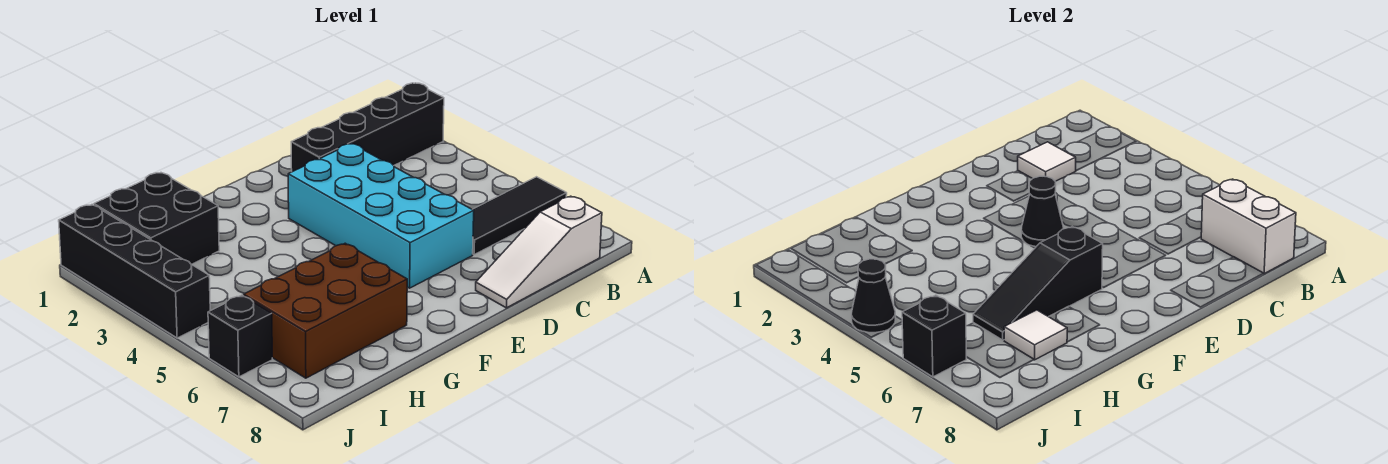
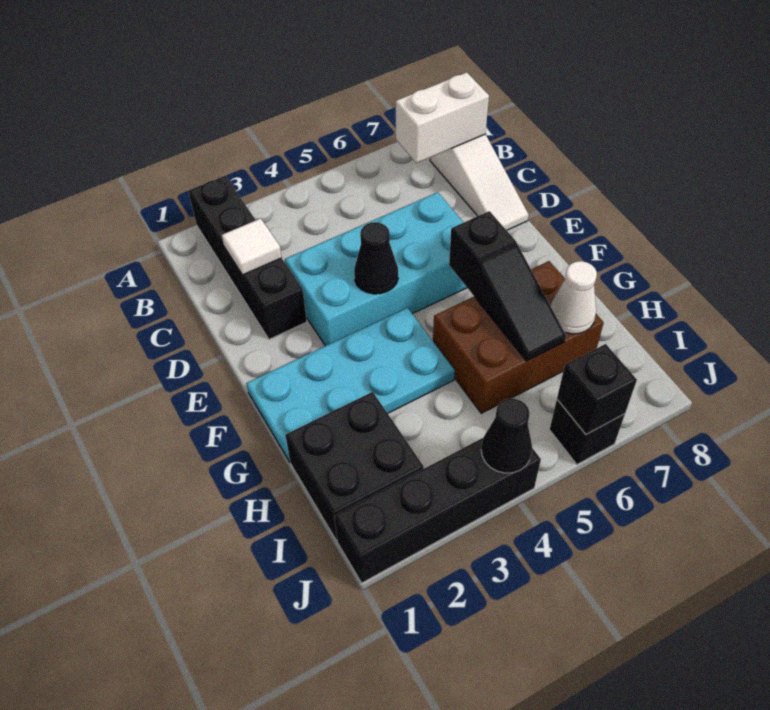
black 1x3 tile [472,177,567,254] -> none
none -> cyan 2x4 plate [246,308,455,462]
brown 2x3 brick [244,243,407,378] -> brown 2x3 brick turned to [433,261,604,413]
white 1x1 tile [1004,310,1067,360] -> white 1x1 cone [551,261,597,334]

